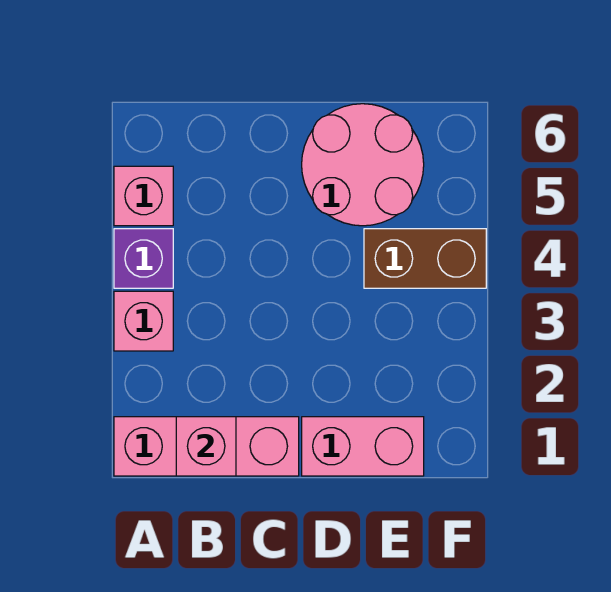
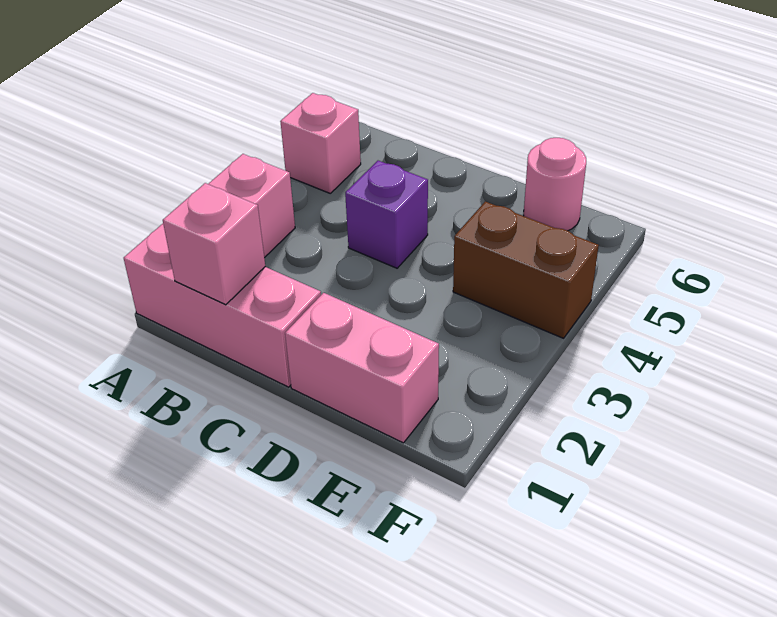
purple 1x1 brick [114,229,173,288] -> purple 1x1 brick moved to [345,161,428,268]
pink 2x2 round brick [302,104,424,226] -> pink 1x1 round brick [524,138,586,231]

